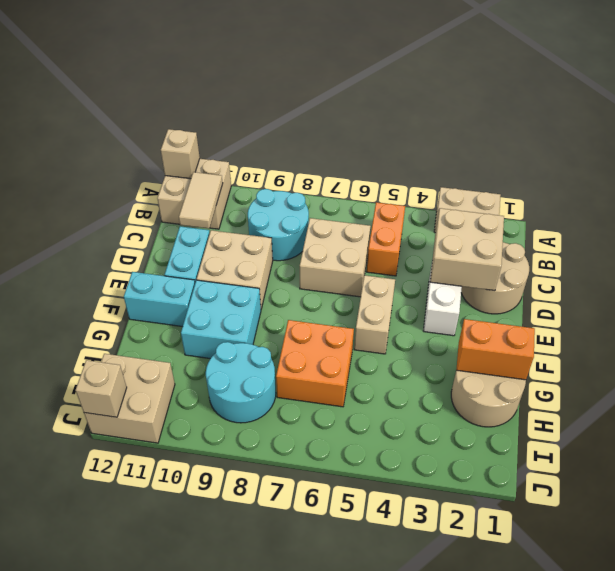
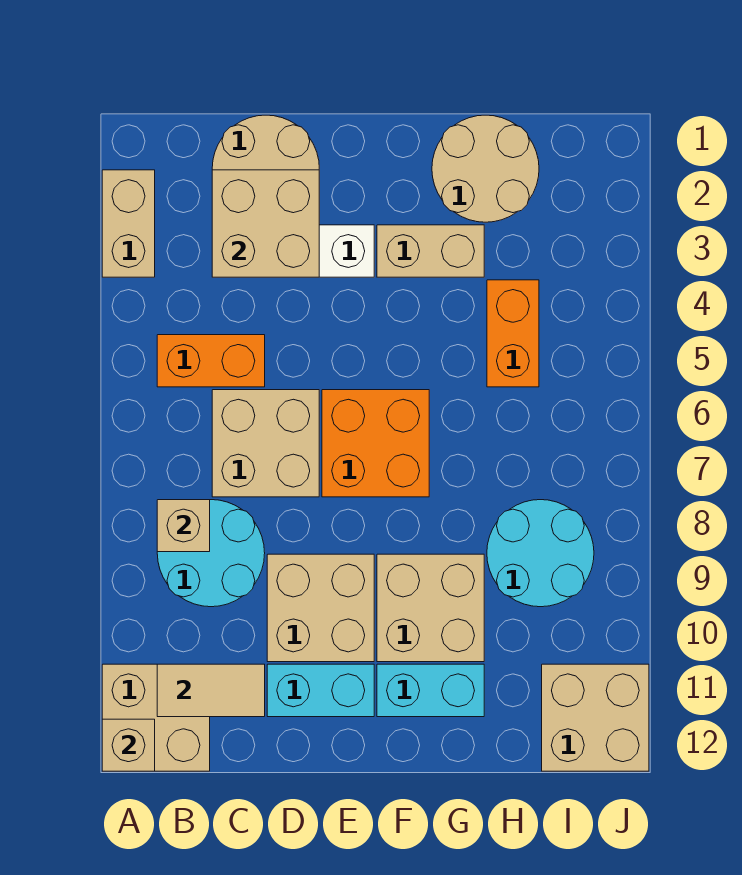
tan 1x2 brick [354,275,395,354] -> tan 1x2 brick moved to [377,225,484,277]
cyan 2x2 brick [181,280,261,359] -> tan 2x2 brick [377,554,484,662]
cyan 1x2 brick [124,272,195,327] -> cyan 1x2 brick turned to [377,664,484,717]
orange 1x2 brick [456,319,535,380] -> orange 1x2 brick moved to [487,280,539,387]
orange 2x2 brick [276,320,354,407] -> orange 2x2 brick moved to [322,390,429,497]
tan 1x1 brick [76,360,127,417] -> tan 1x1 brick moved to [157,500,210,552]

